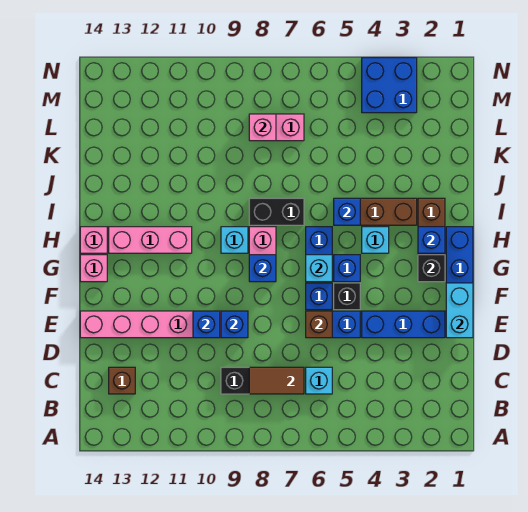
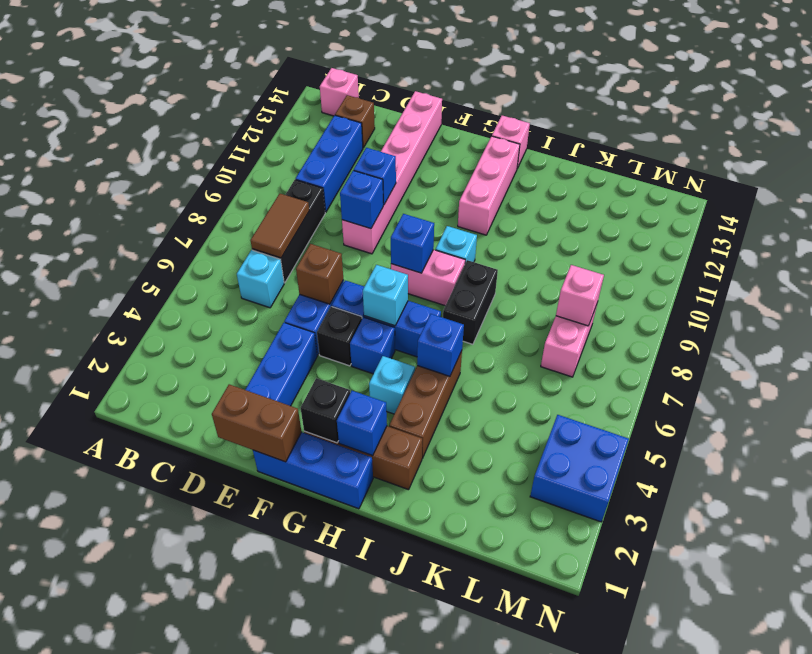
none -> blue 1x3 brick [296,115,363,212]
cyan 1x2 brick [446,283,473,338] -> brown 1x2 brick [212,384,302,462]
pink 1x1 brick [80,255,107,282] -> pink 1x1 brick moved to [320,68,359,116]

